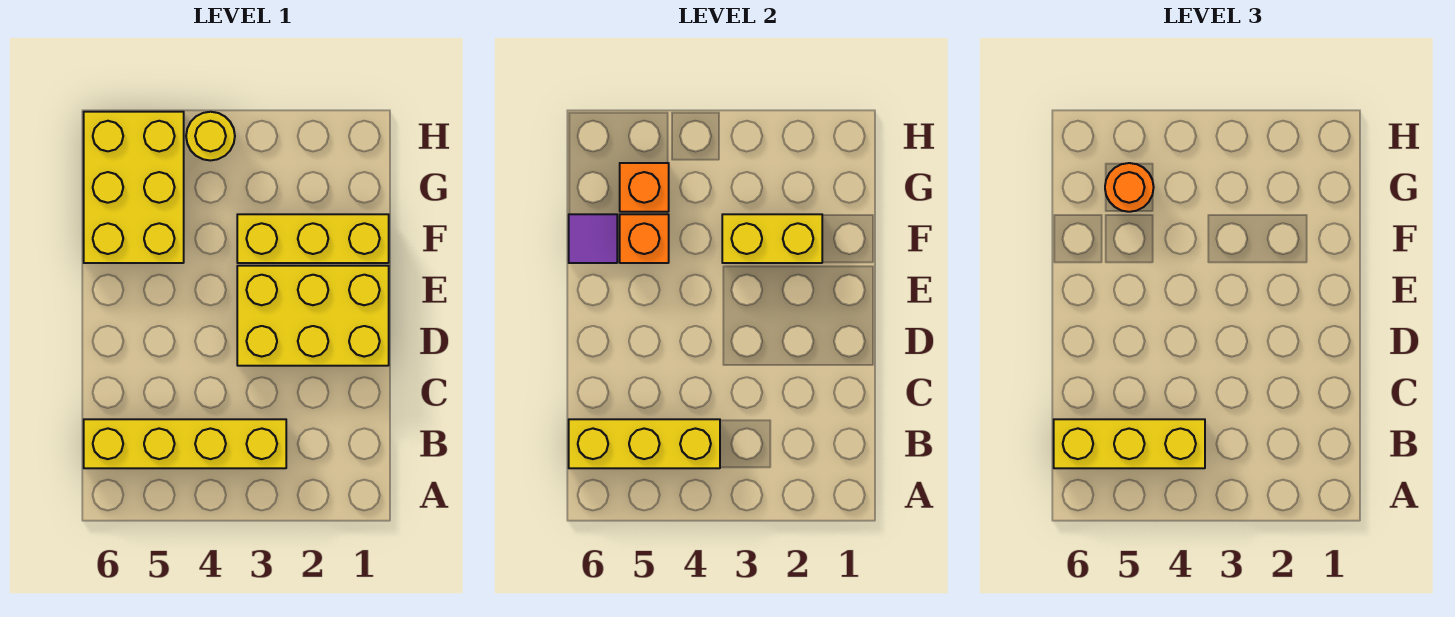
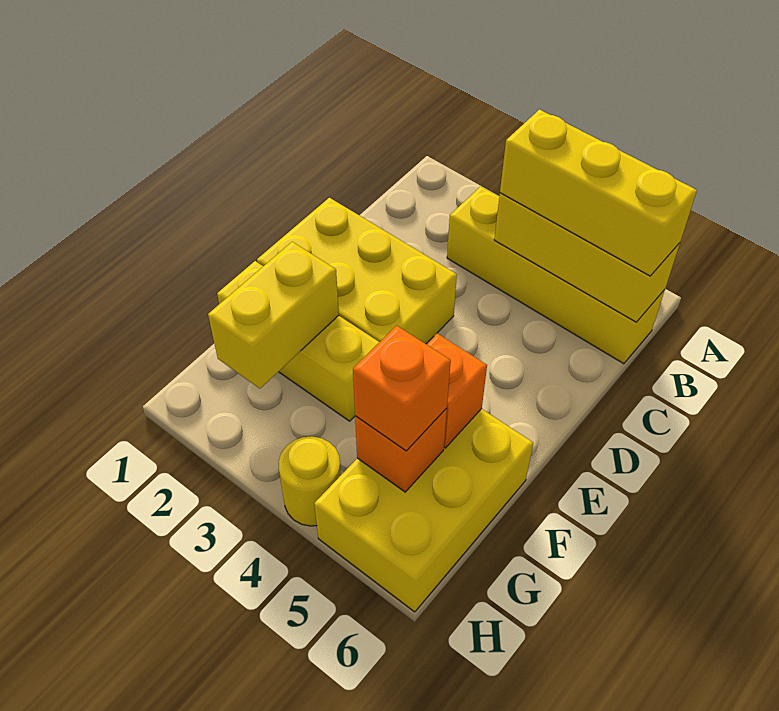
yellow 1x2 brick [722,214,822,263] -> yellow 1x2 brick turned to [208,242,339,389]
purple 1x1 tile [569,214,617,263] -> none
orange 1x1 round brick [1105,163,1154,212] -> orange 1x1 brick [353,326,451,451]

